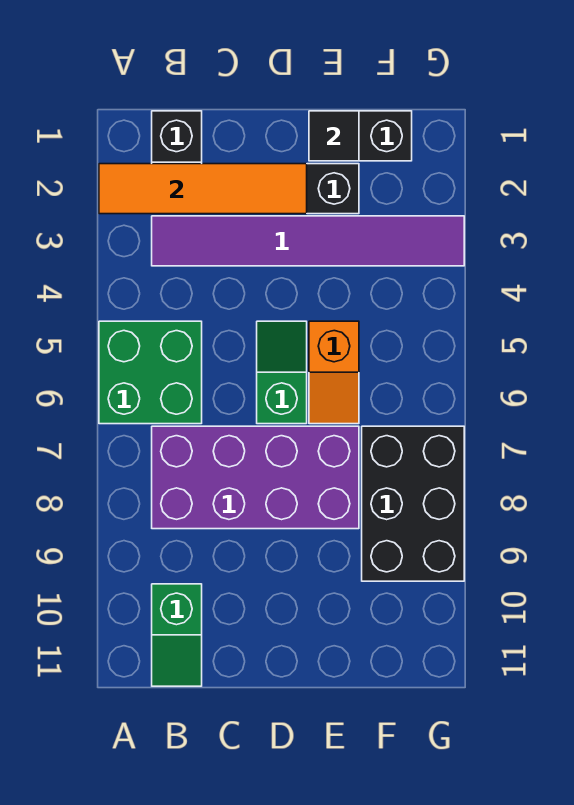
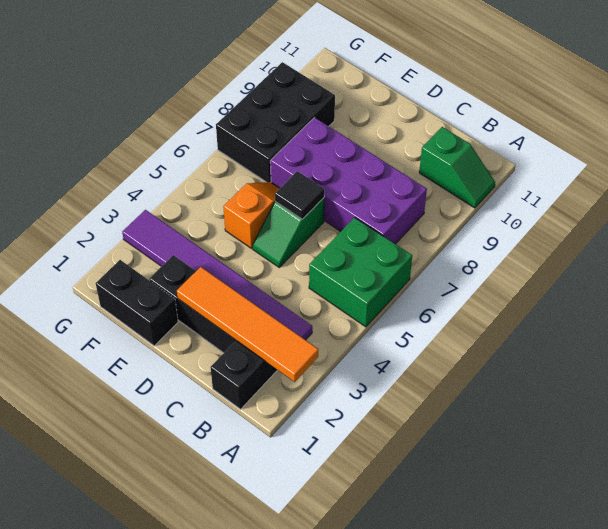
green 1x2 slope [152,584,202,686] -> green 1x2 slope turned to [419,127,495,208]
black 1x1 tile [309,111,359,161] -> black 1x1 tile moved to [275,171,324,219]

